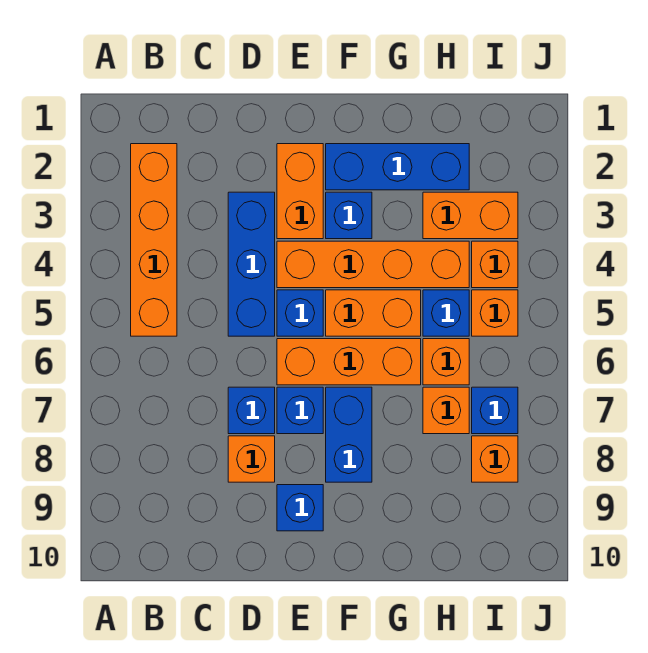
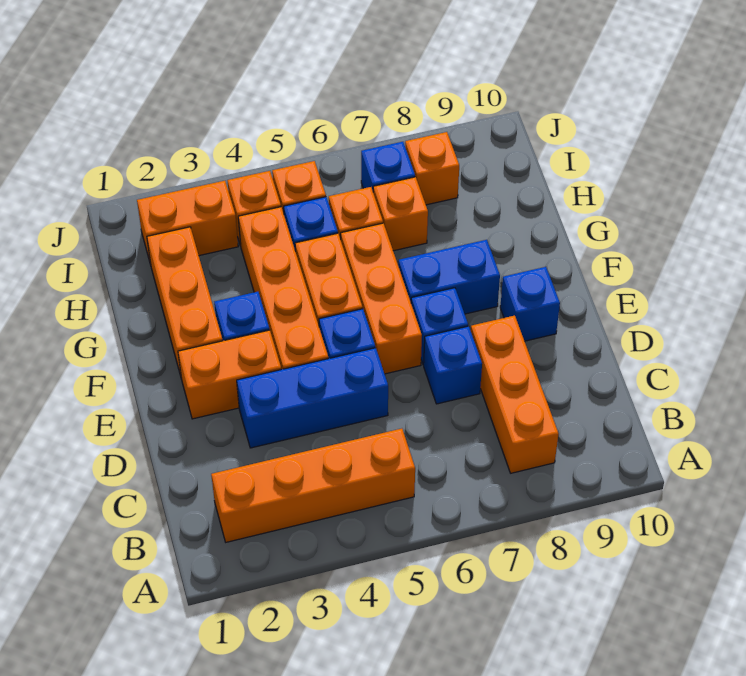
orange 1x1 brick [228,436,275,482] -> orange 1x3 brick [471,316,559,473]
blue 1x3 brick [326,144,469,190] -> orange 1x3 brick [147,227,223,379]
orange 1x2 brick [423,192,518,239] -> orange 1x2 brick turned to [137,181,238,265]

